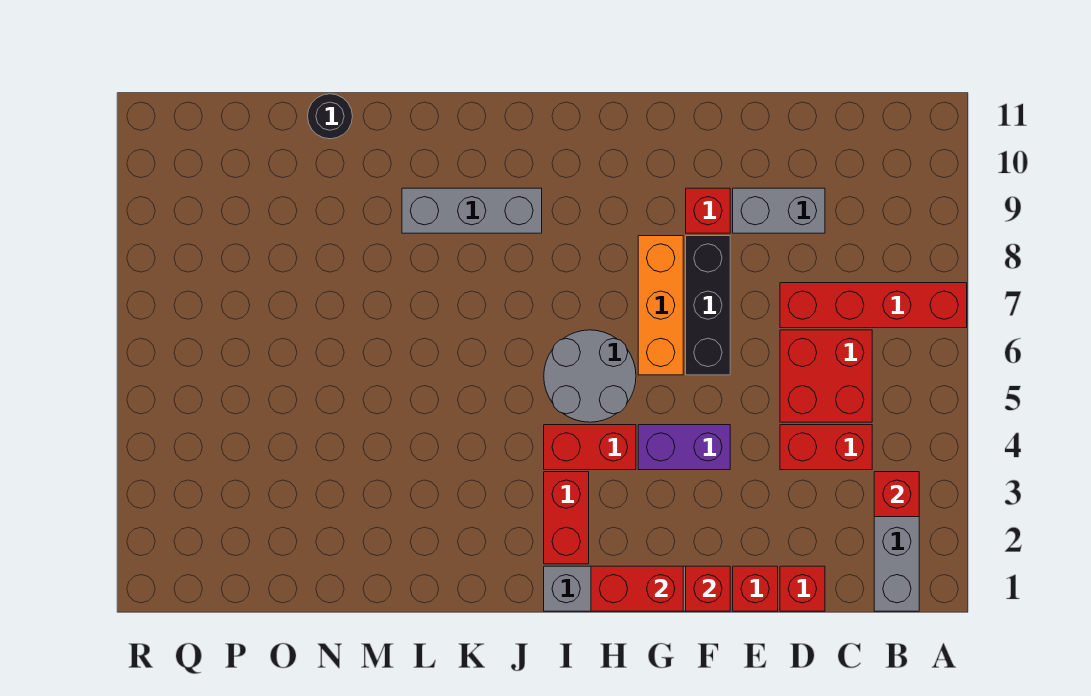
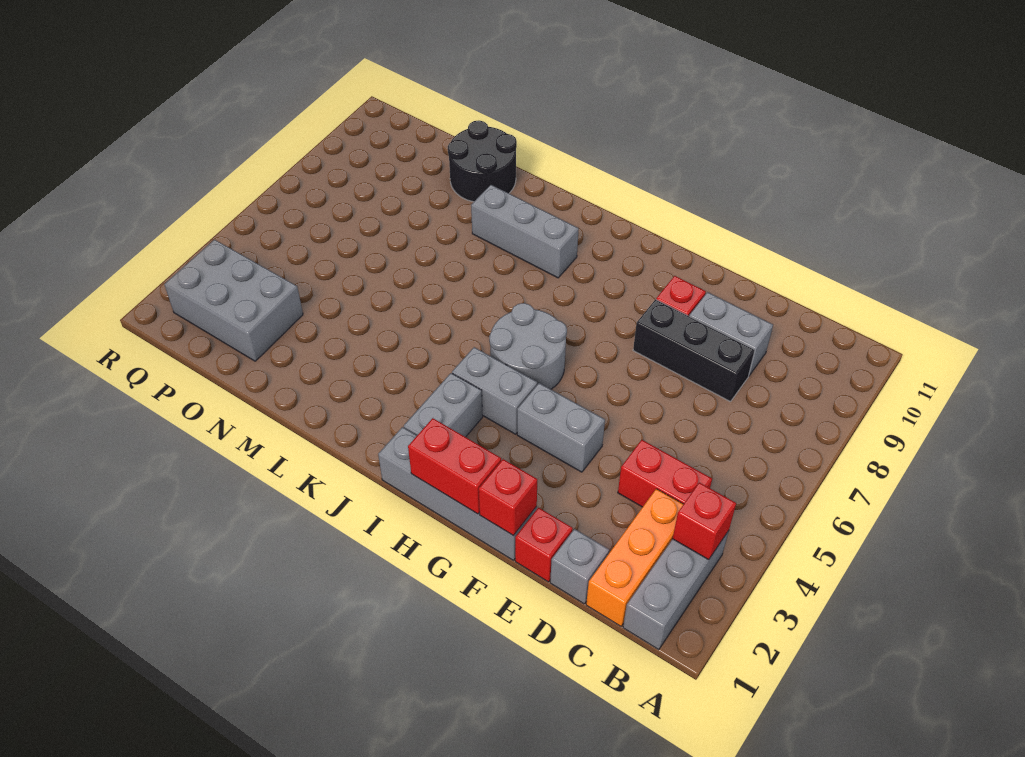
red 1x4 brick [780,283,967,328] -> none
red 2x2 brick [780,330,872,422] -> none
red 1x1 brick [780,566,825,611] -> grey 1x1 brick [550,529,609,604]
purple 1x2 brick [638,425,730,470] -> grey 1x2 brick [517,383,605,472]
black 1x3 brick [686,236,730,375] -> black 1x3 brick turned to [633,299,755,402]
orange 1x3 brick [638,236,683,375] -> orange 1x3 brick moved to [586,489,684,626]
red 1x2 brick [544,425,636,470] -> grey 1x2 brick [452,347,537,434]
red 1x2 brick [544,472,589,564] -> grey 1x2 brick [404,373,483,437]
black 1x1 round brick [308,94,353,139] -> black 2x2 round brick [448,120,517,202]
none -> grey 2x3 brick [164,240,303,361]

